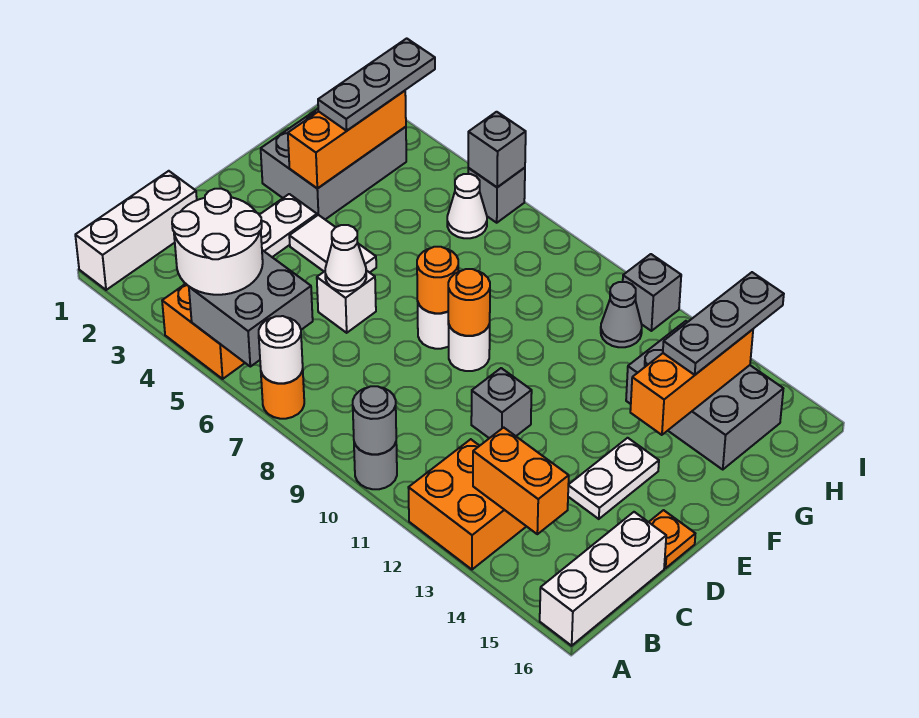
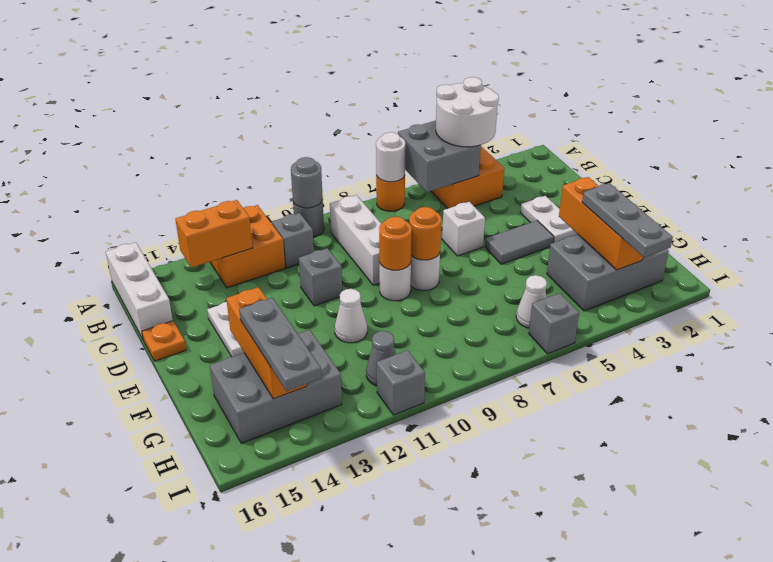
white 1x3 brick [75,171,197,290] -> white 1x3 brick moved to [330,195,381,285]
white 1x1 cone [325,225,366,291] -> white 1x1 cone moved to [335,289,367,343]
white 1x2 tile [289,215,376,273] -> grey 1x2 tile [485,221,554,264]
grey 2x3 brick [261,109,406,219] -> grey 2x3 brick turned to [547,234,669,311]
grey 1x1 brick [468,112,526,187] -> grey 1x1 brick moved to [272,213,314,268]

